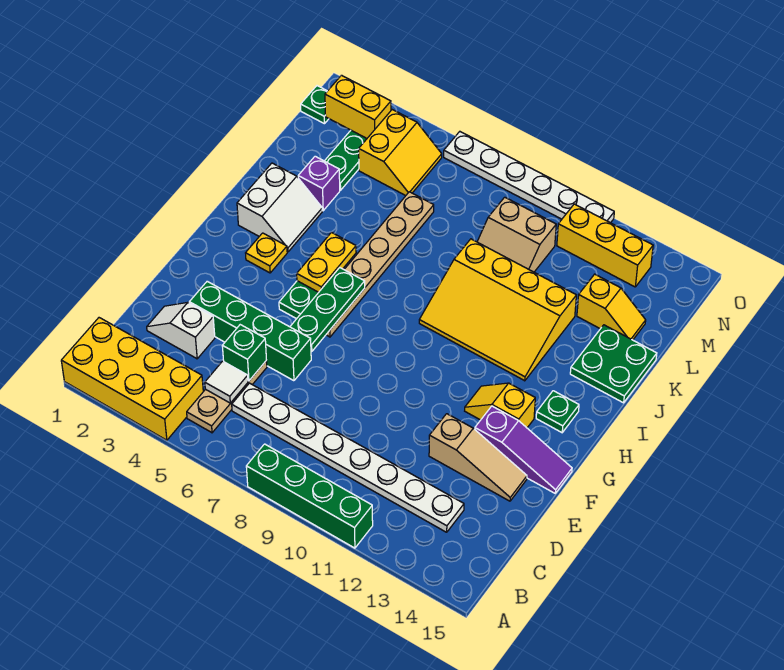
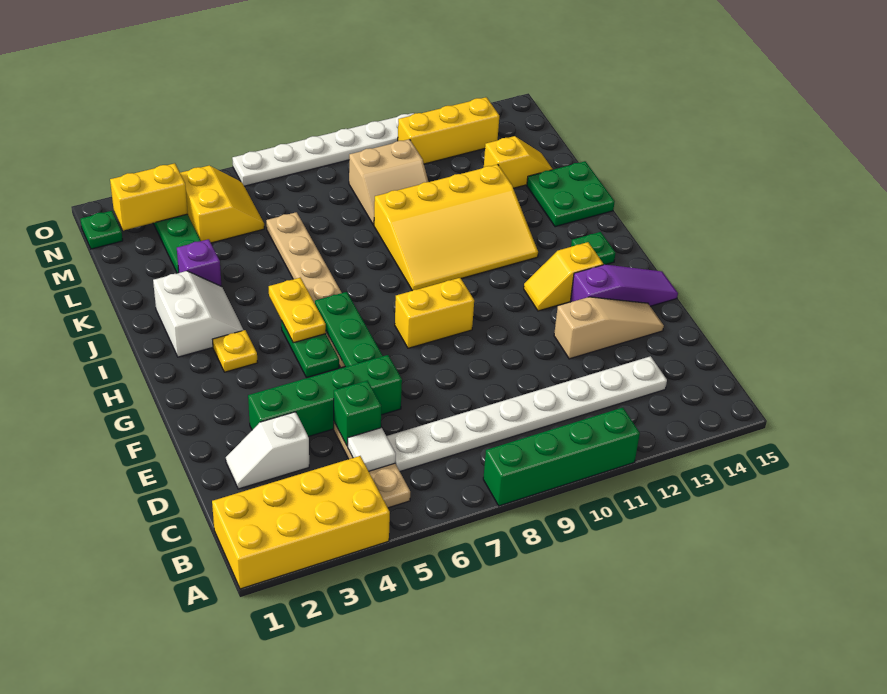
none -> yellow 1x2 brick [395,278,474,348]

